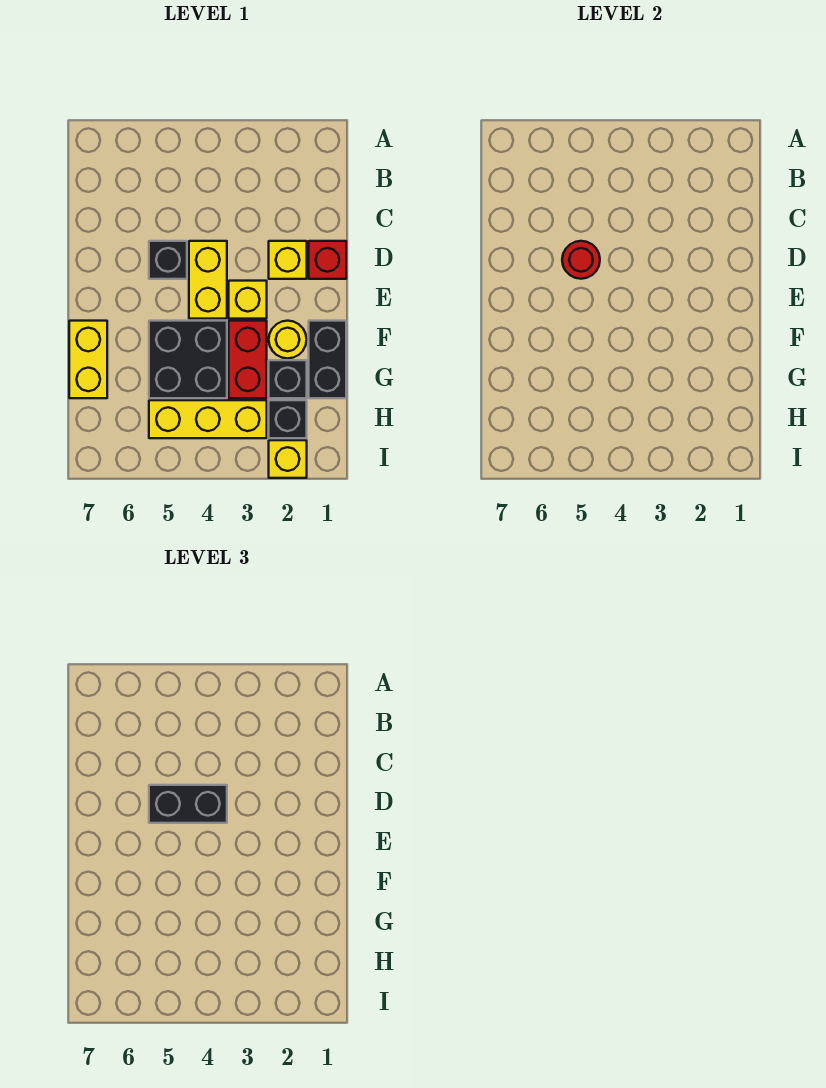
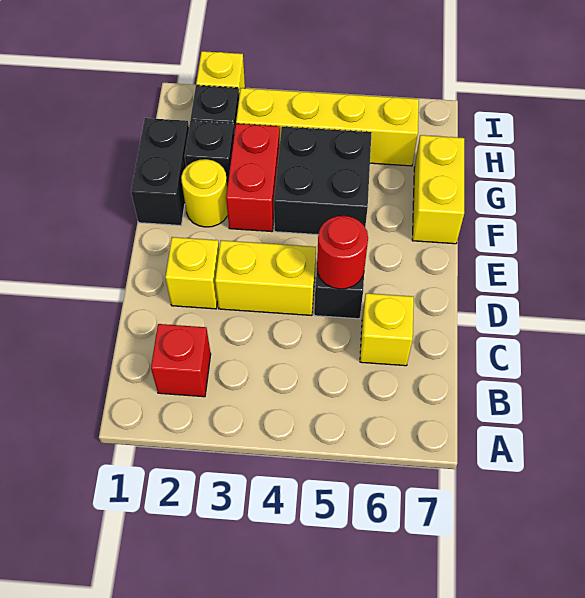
red 1x1 brick [309,241,346,279] -> red 1x1 brick moved to [151,324,211,397]
yellow 1x2 brick [189,241,227,319] -> yellow 1x2 brick turned to [215,240,316,315]
black 1x2 brick [149,785,227,823] -> none
yellow 1x1 brick [229,281,267,319] -> yellow 1x1 brick moved to [360,293,414,366]
yellow 1x3 brick [149,400,267,438] -> yellow 1x4 brick [236,88,419,166]

